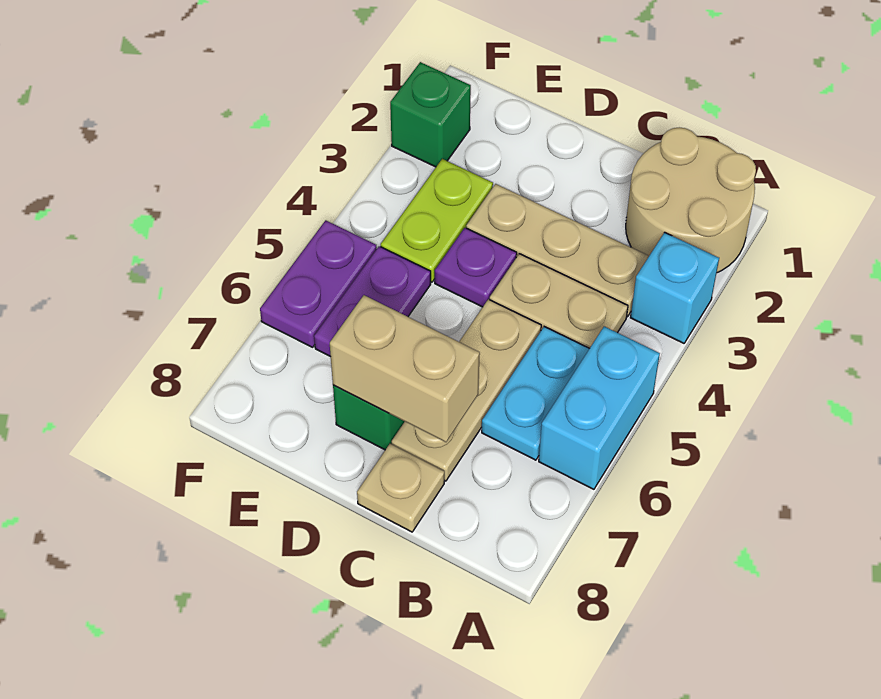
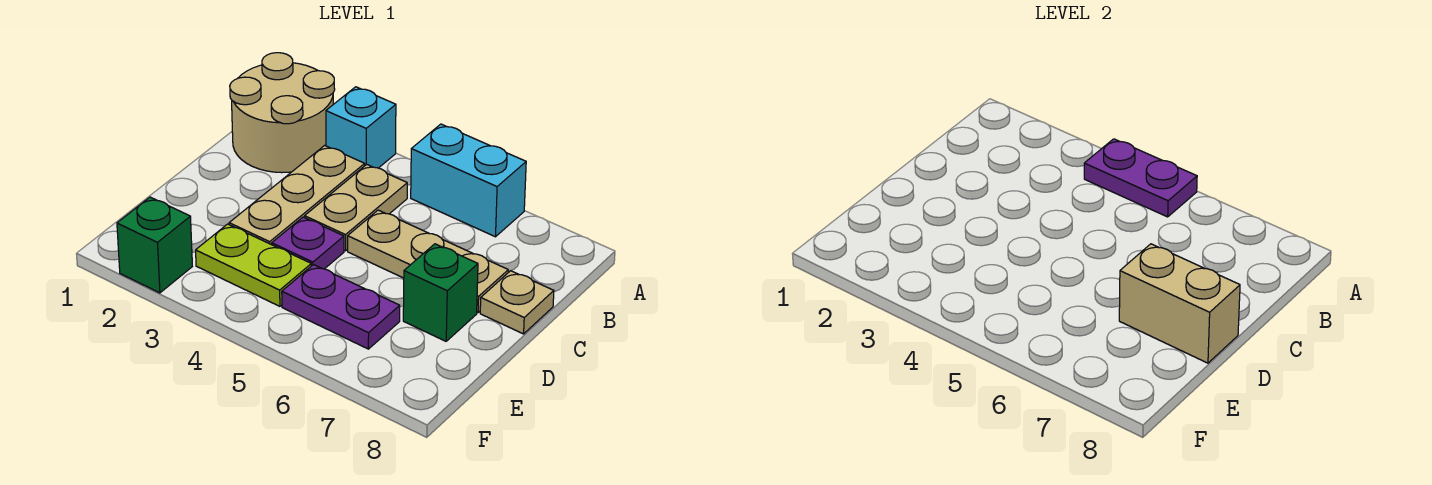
cyan 1x2 plate [482,327,590,460] -> none
tan 1x2 brick [330,295,480,442] -> tan 1x2 brick turned to [1119,244,1240,363]
purple 1x2 plate [260,220,377,347] -> purple 1x2 plate moved to [1084,139,1197,217]

